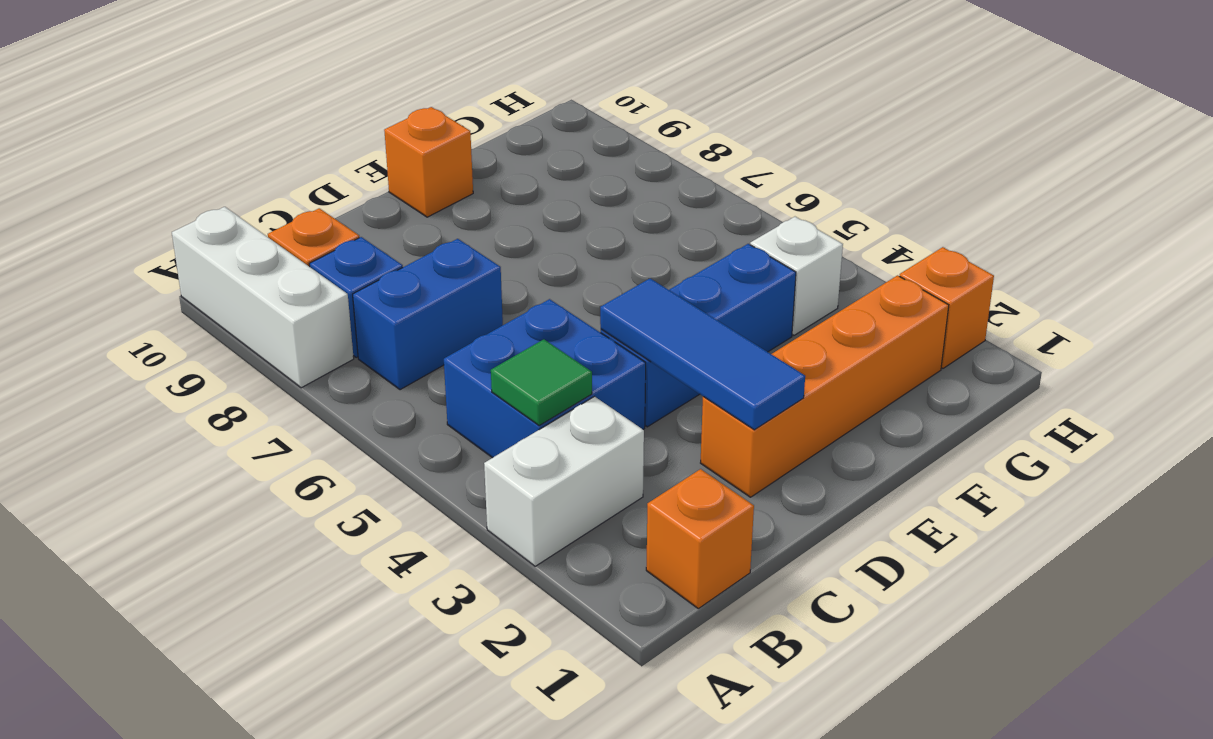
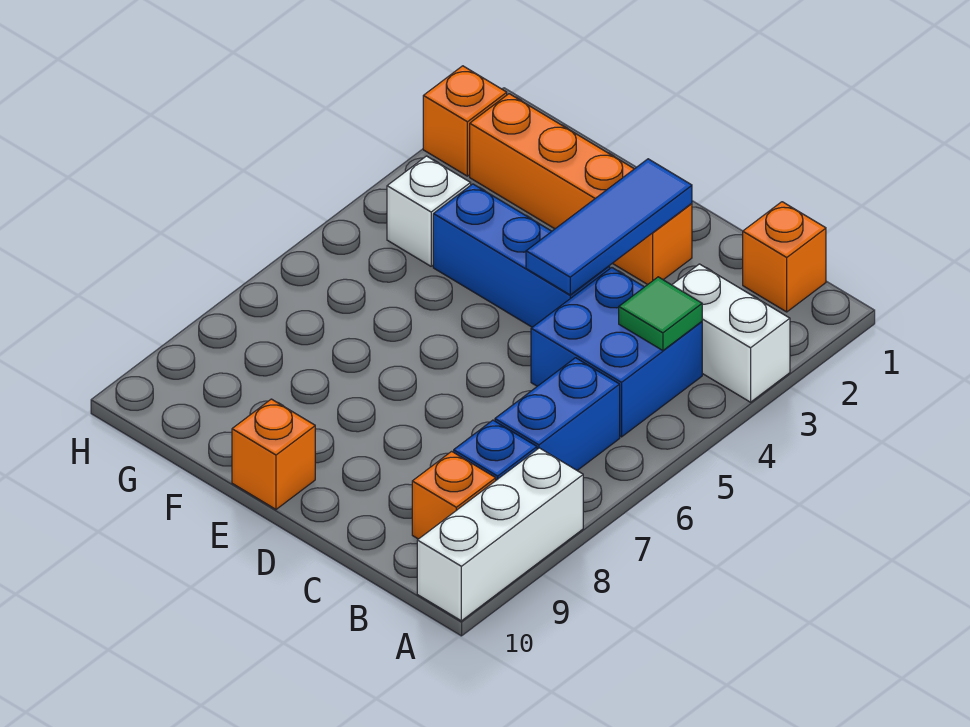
blue 1x2 brick [353,239,503,390] -> blue 1x2 brick turned to [495,358,620,470]

